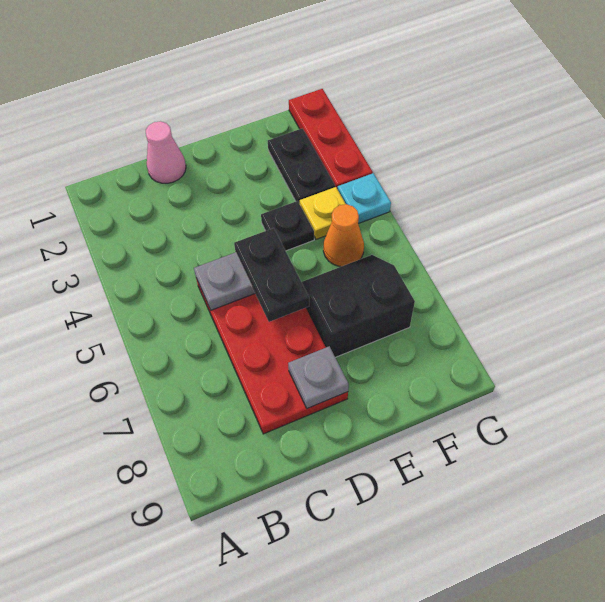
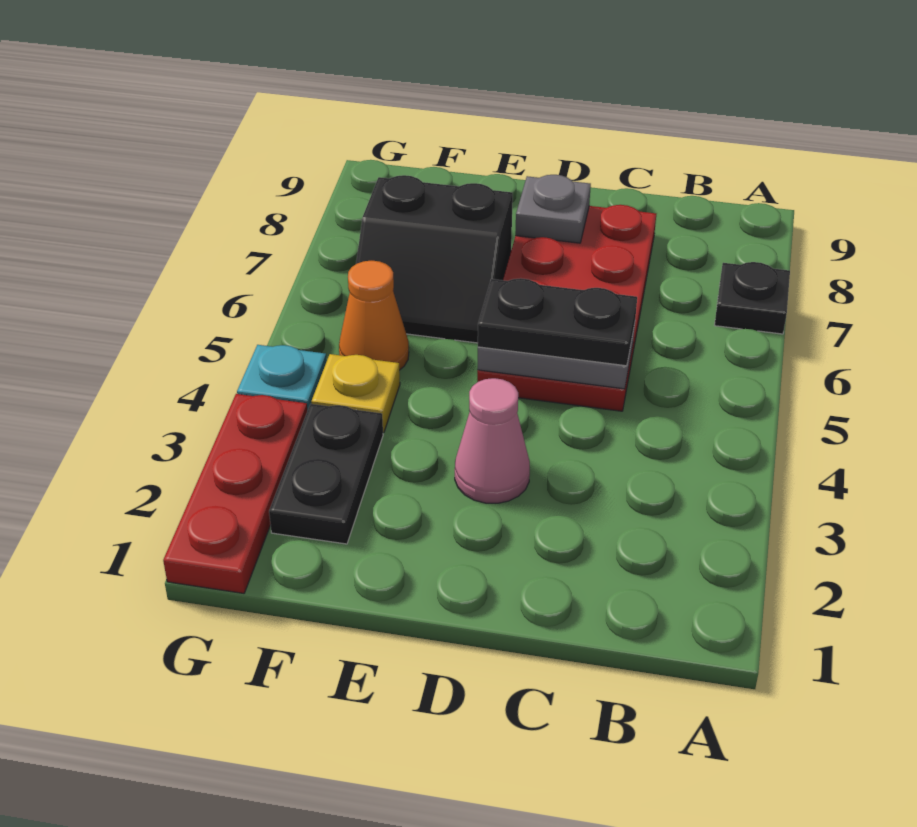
pink 1x1 cone [146,121,186,183] -> pink 1x1 cone moved to [455,378,530,503]
black 1x2 plate [234,228,309,322] -> black 1x2 plate turned to [478,278,637,366]
black 1x1 plate [261,201,314,251] -> black 1x1 plate moved to [715,262,790,334]

